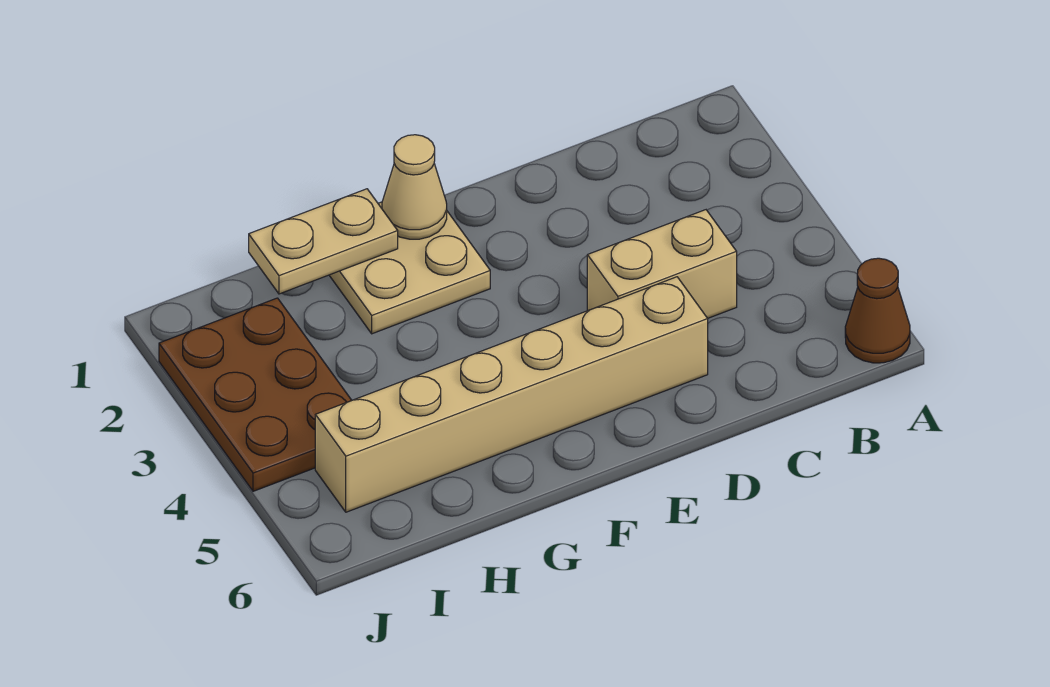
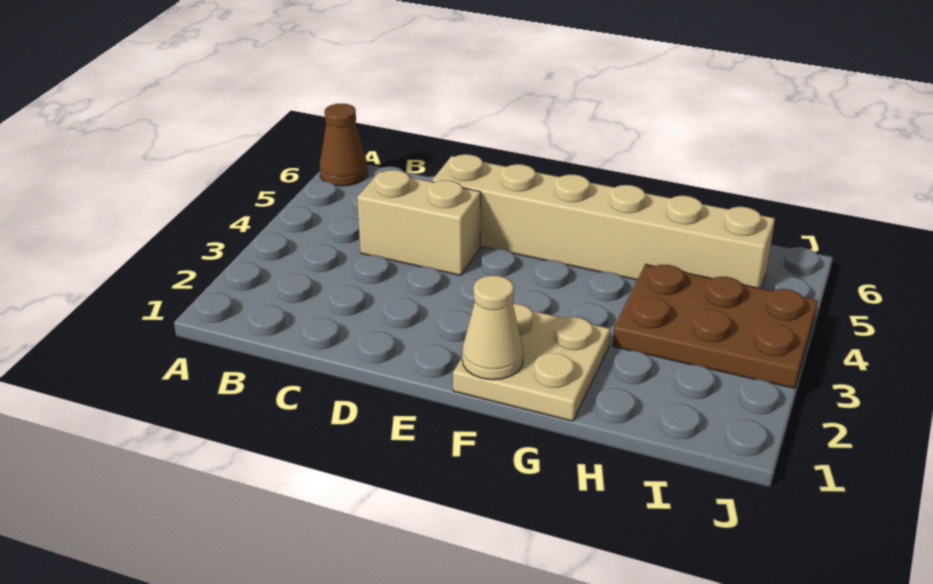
tan 1x2 plate [249,189,398,294] -> none
brown 2x3 plate [159,298,352,491] -> brown 2x3 plate turned to [613,264,818,388]

